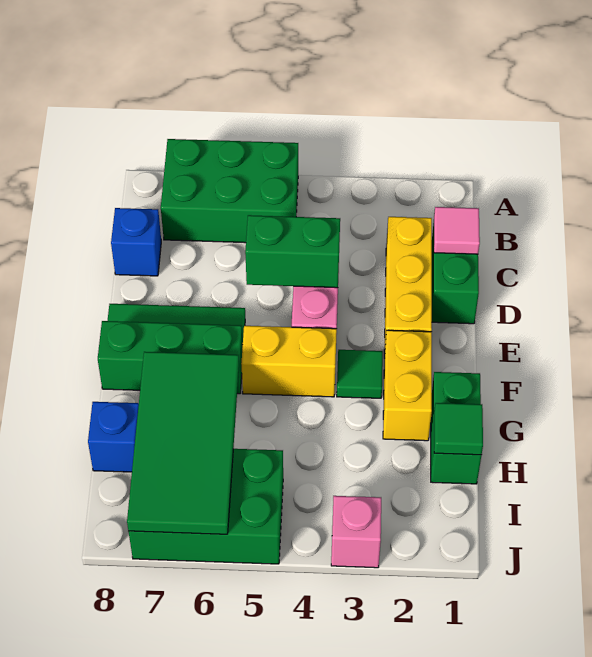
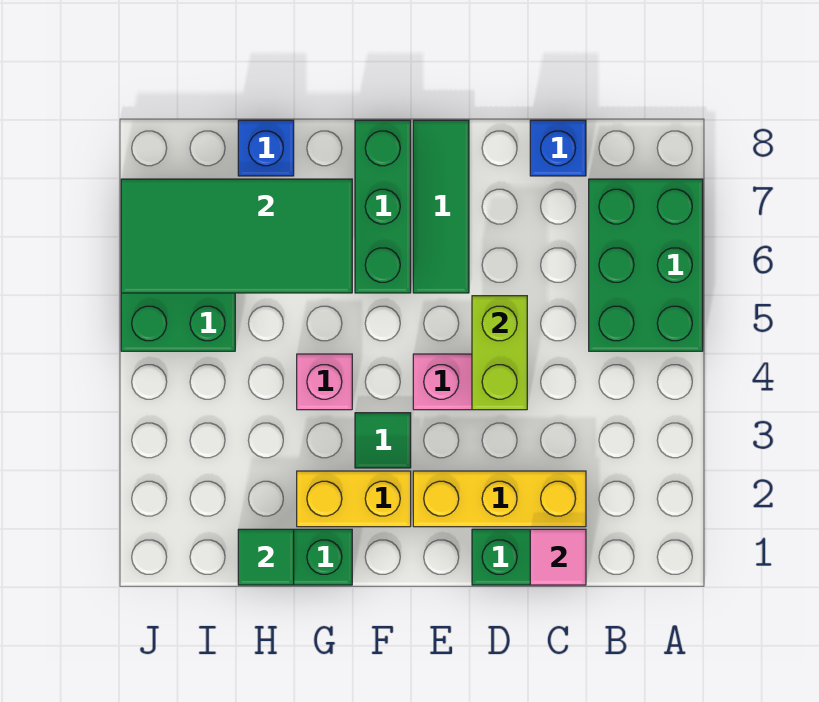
green 1x2 brick [245,215,340,288] -> lime 1x2 brick [472,296,527,410]
yellow 1x2 brick [241,326,337,397] -> none
pink 1x1 brick [331,496,381,568] -> pink 1x1 brick moved to [297,354,352,410]

